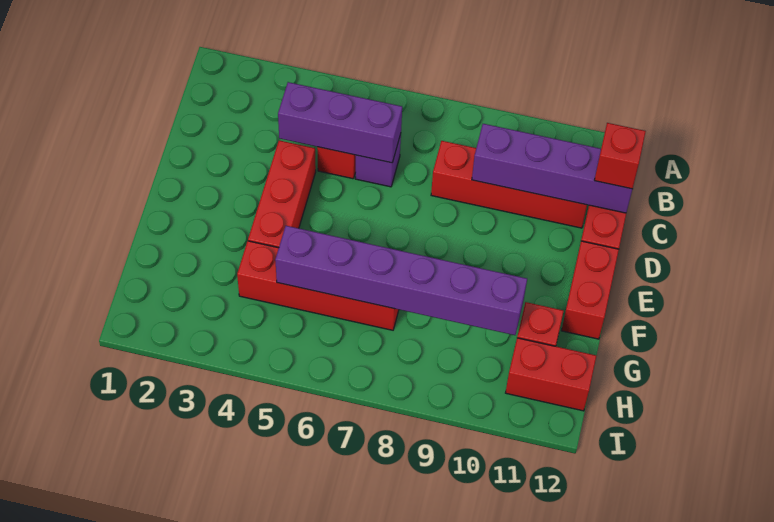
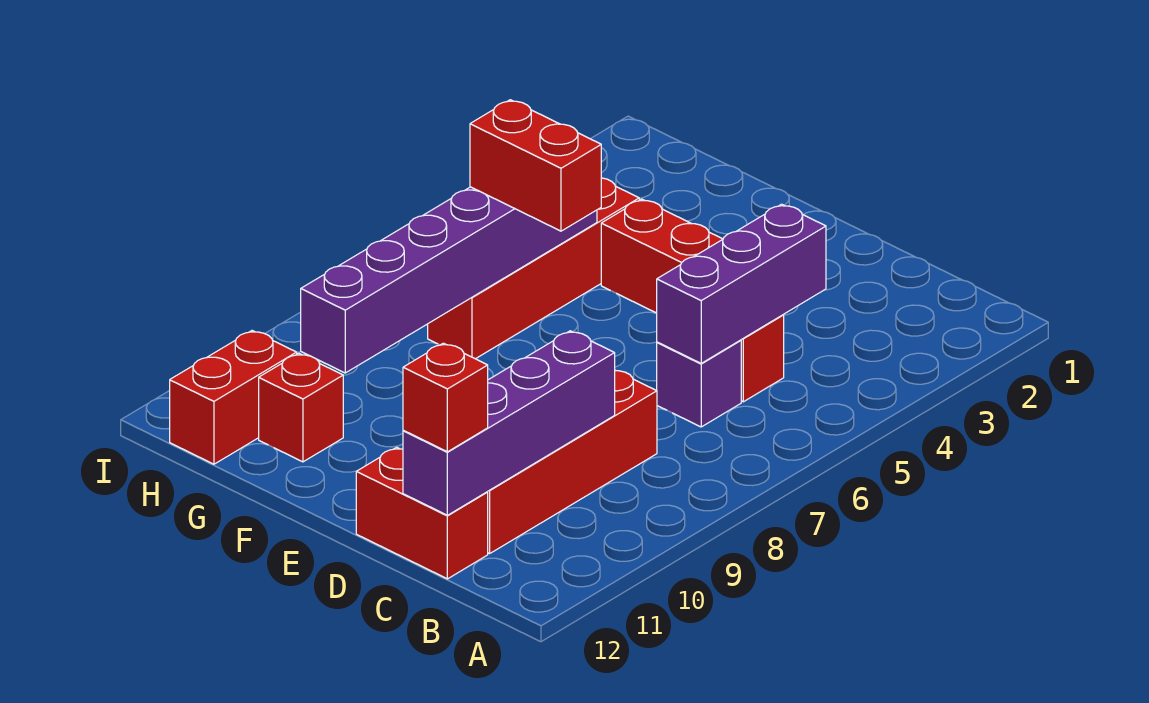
red 1x2 brick [561,241,619,339] -> red 1x2 brick moved to [470,100,601,231]

